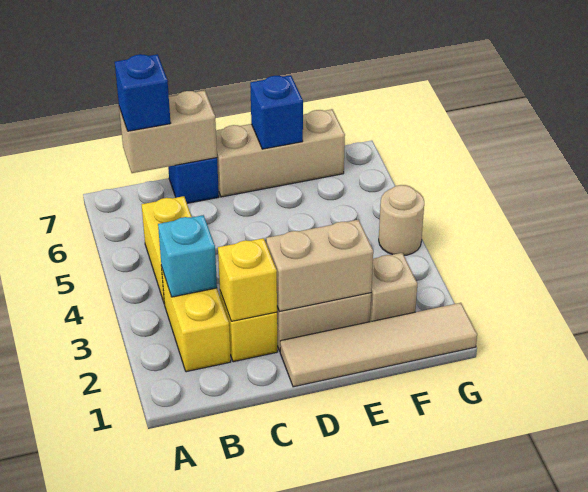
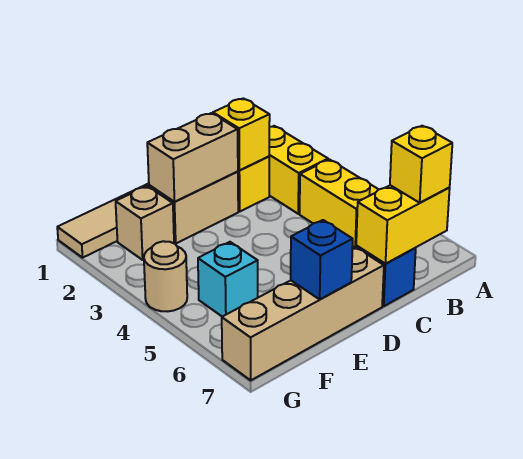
cyan 1x1 brick [158,215,217,297] -> cyan 1x1 brick moved to [198,242,258,317]
tan 1x2 brick [119,90,217,173] -> yellow 1x2 brick [356,185,450,264]
blue 1x1 brick [115,54,171,131] -> yellow 1x1 brick [390,126,452,203]
tan 1x3 brick [216,109,345,197] -> tan 1x4 brick [222,247,384,380]

